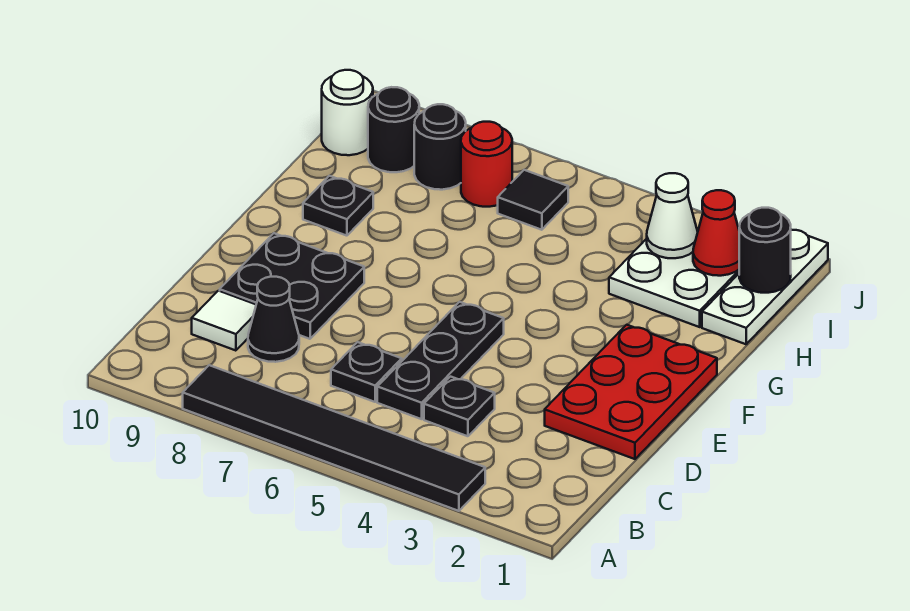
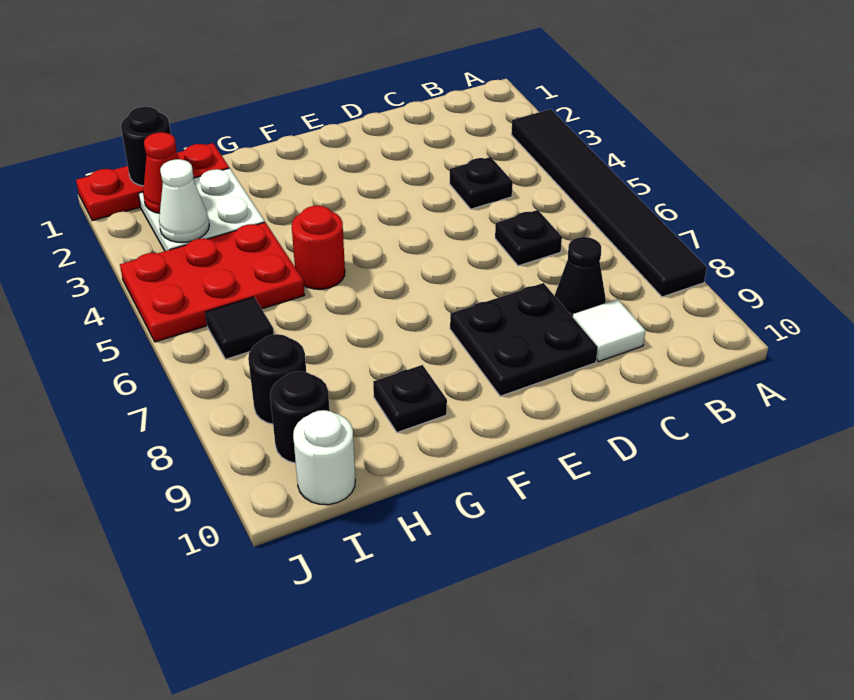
black 1x3 plate [377,302,504,419] -> none
red 2x3 plate [545,325,717,459] -> red 2x3 plate moved to [120,222,305,342]
white 1x3 plate [702,230,828,344] -> red 1x3 plate [76,143,229,221]
red 1x1 round brick [461,122,512,207] -> red 1x1 round brick moved to [292,206,345,289]

